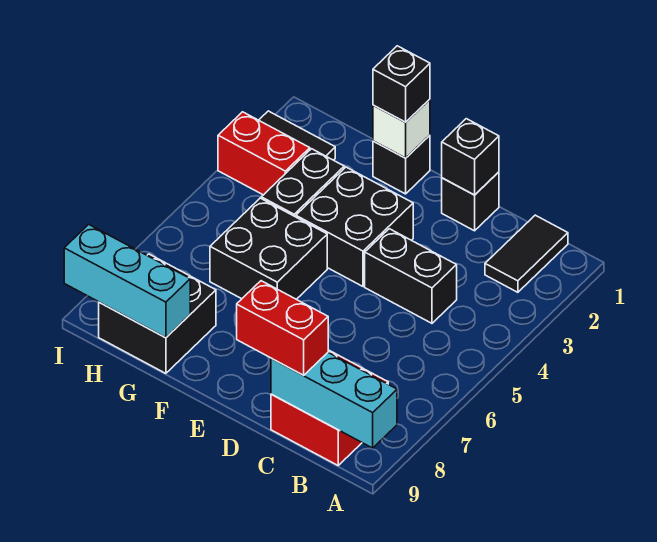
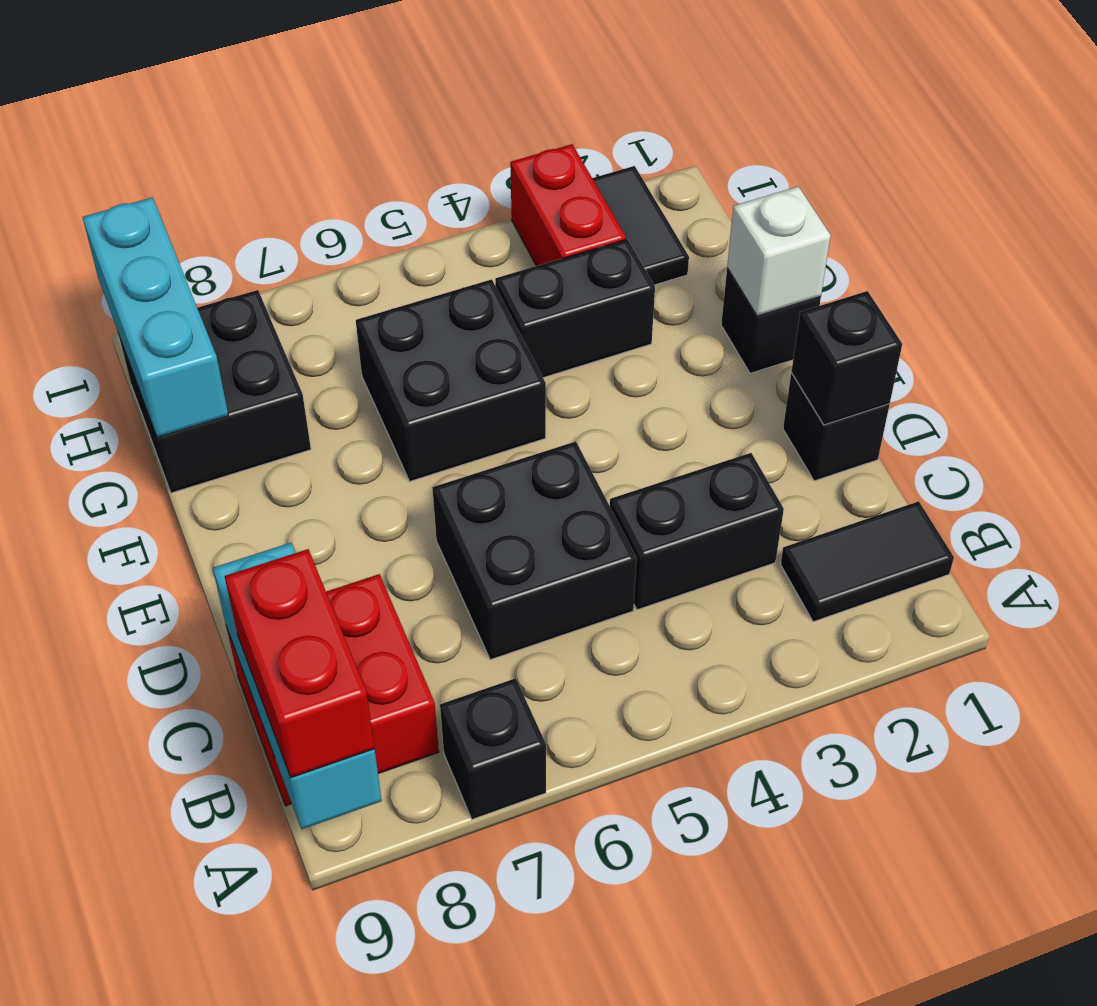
black 1x2 brick [365,229,457,323] -> black 1x2 brick turned to [610,453,784,610]
red 1x2 brick [237,281,328,375] -> red 1x2 brick moved to [224,549,375,778]
black 2x2 brick [296,167,413,286] -> black 2x2 brick moved to [432,441,637,660]
black 1x1 brick [373,46,430,122] -> black 1x1 brick moved to [440,678,546,819]

